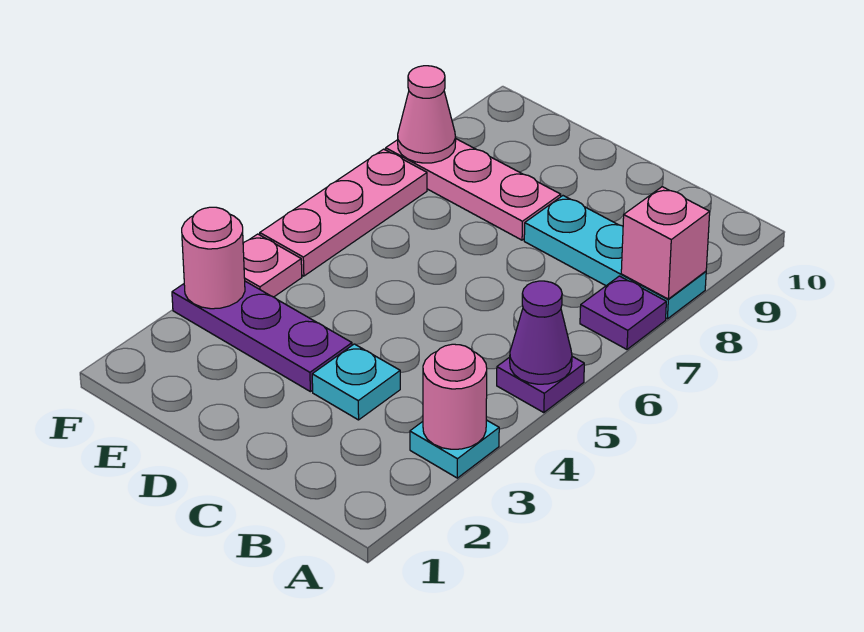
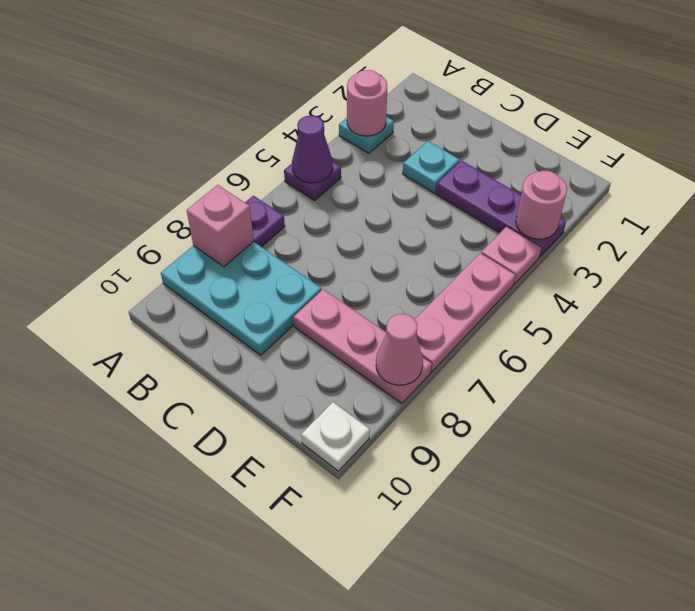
cyan 1x3 plate [524,196,706,319] -> cyan 2x3 plate [161,242,321,355]
none -> white 1x1 plate [301,402,370,471]

